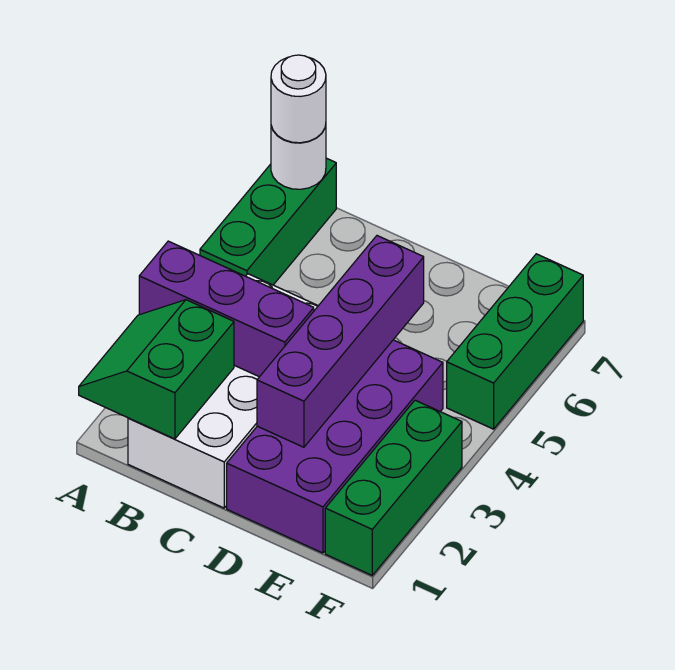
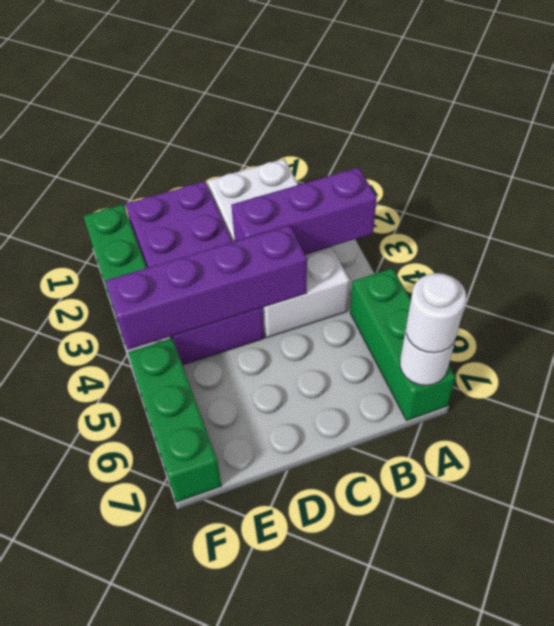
green 2x2 slope [79,300,234,439] -> none
purple 1x4 brick [257,236,424,447] -> purple 1x4 brick turned to [106,225,307,350]

